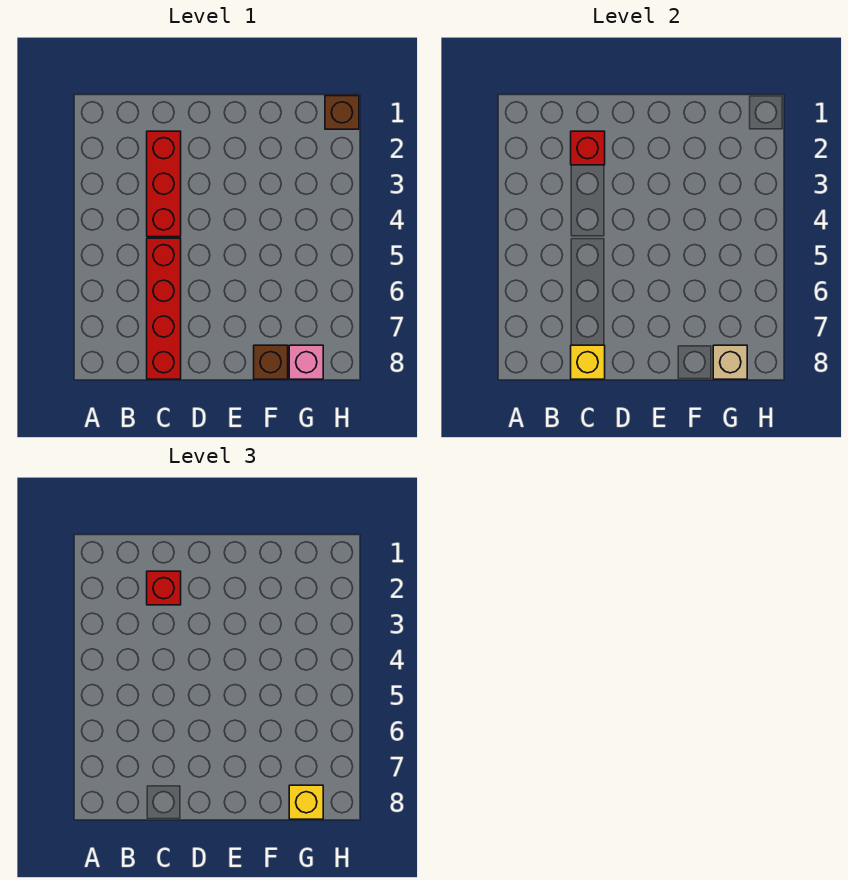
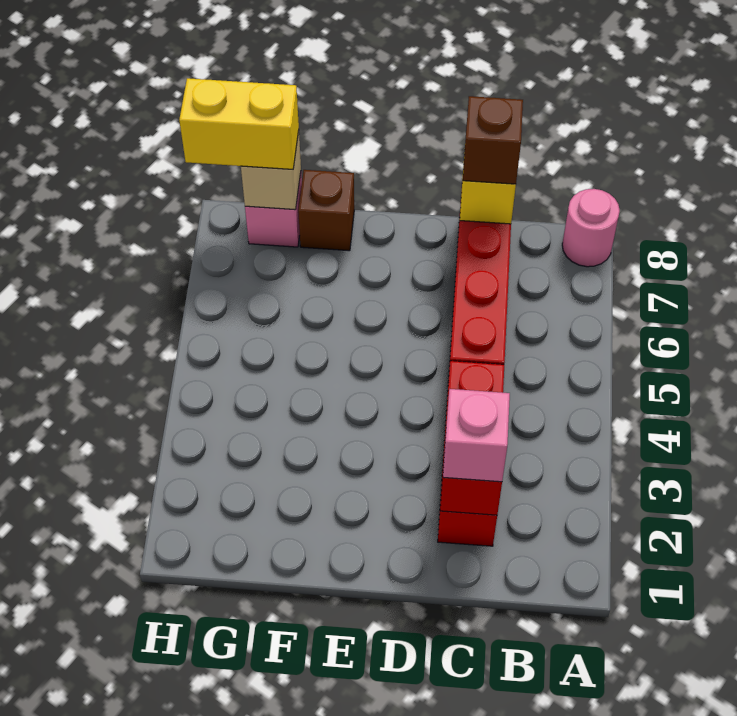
none -> pink 1x1 round brick [562,189,620,267]
red 1x1 brick [147,571,181,605] -> pink 1x1 brick [443,389,510,482]
yellow 1x1 brick [289,785,323,819] -> yellow 1x2 brick [179,78,299,169]
brown 1x1 brick [325,96,359,129] -> brown 1x1 brick moved to [463,96,523,184]

